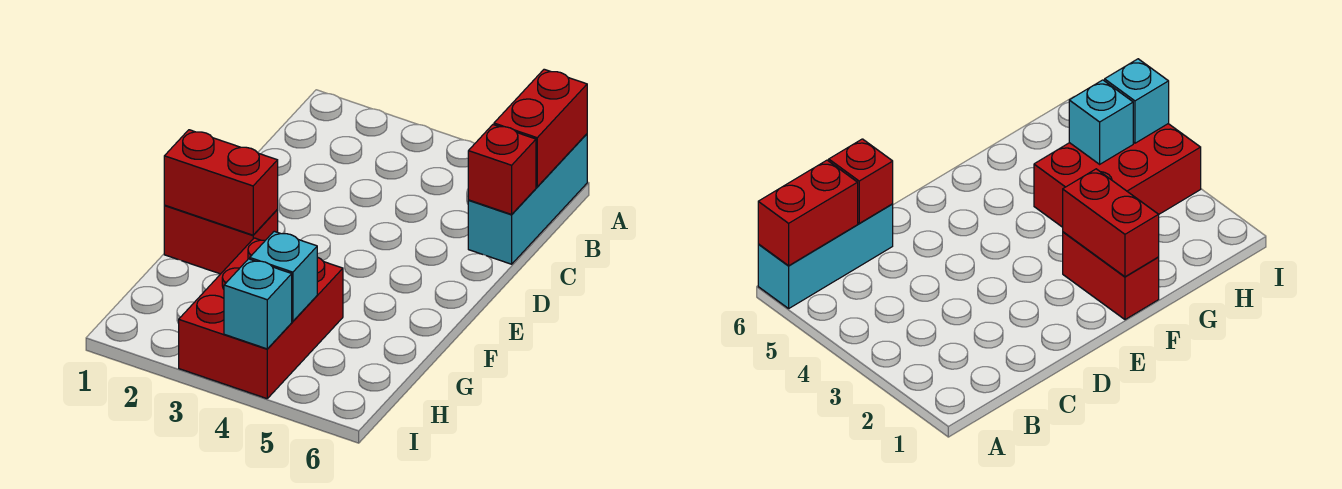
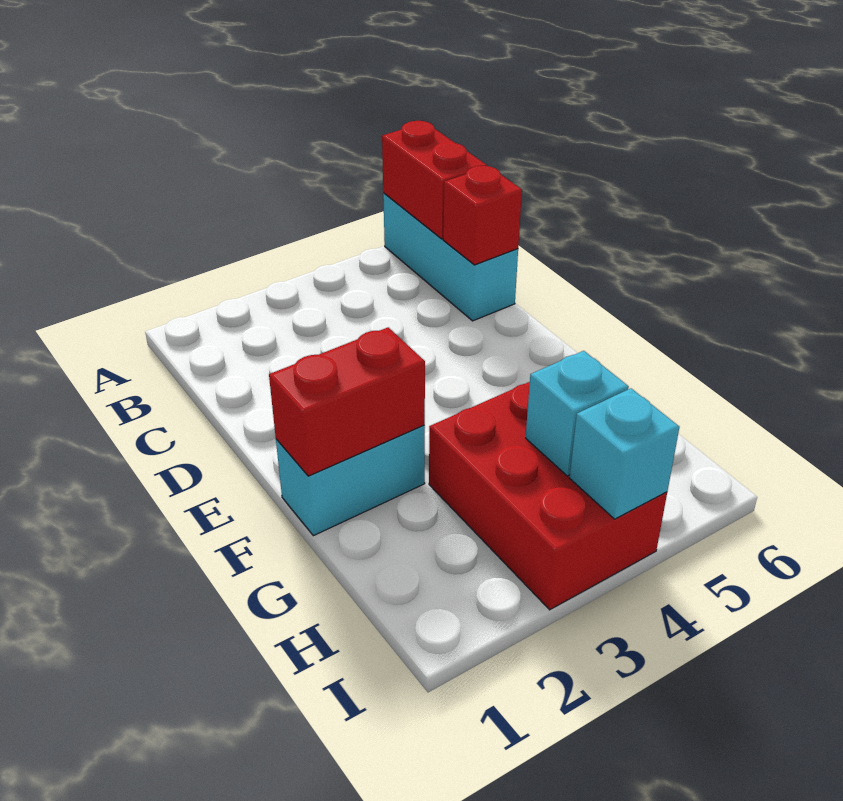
red 1x2 brick [164,205,278,274] -> cyan 1x2 brick [276,425,425,536]

